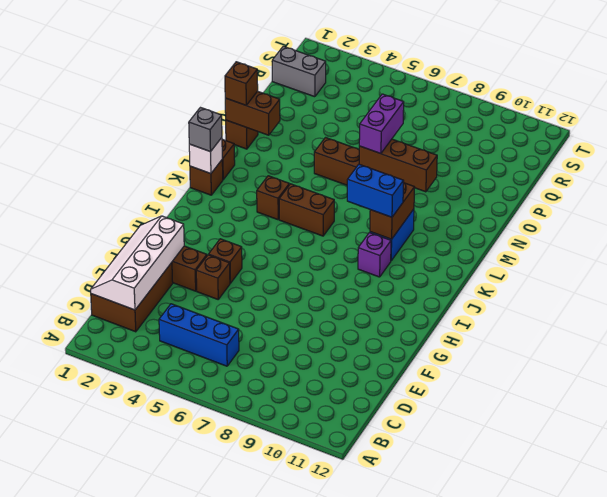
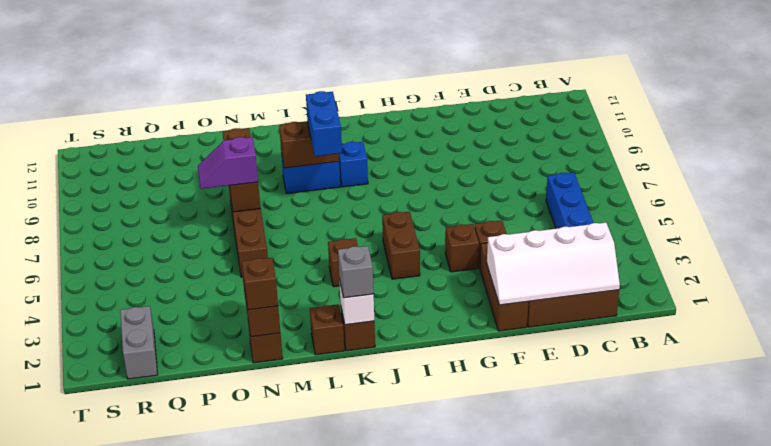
purple 1x1 brick [358,233,391,277] -> blue 1x1 brick [339,142,368,187]
brown 1x2 brick [279,184,334,236] -> brown 1x2 brick moved to [382,212,420,279]
purple 1x2 brick [359,94,404,154] -> purple 1x2 slope [198,137,258,189]

